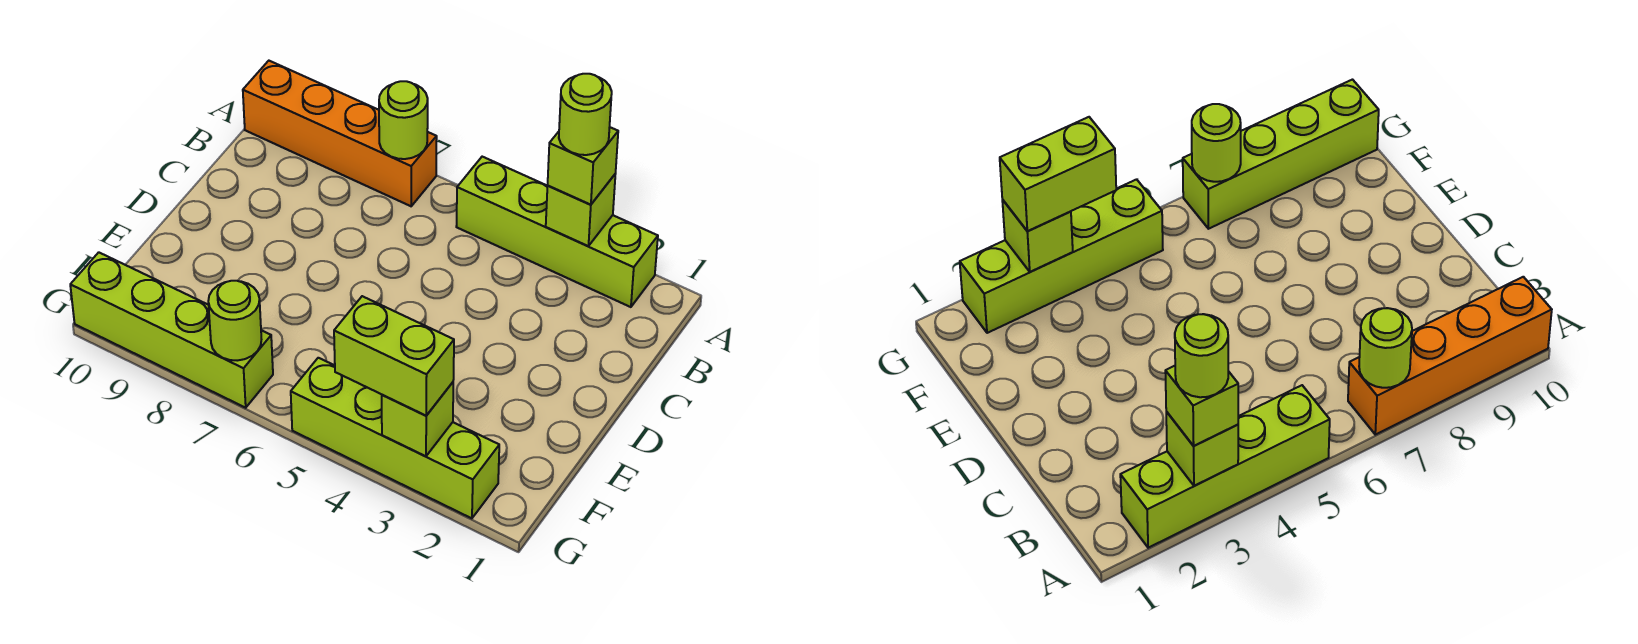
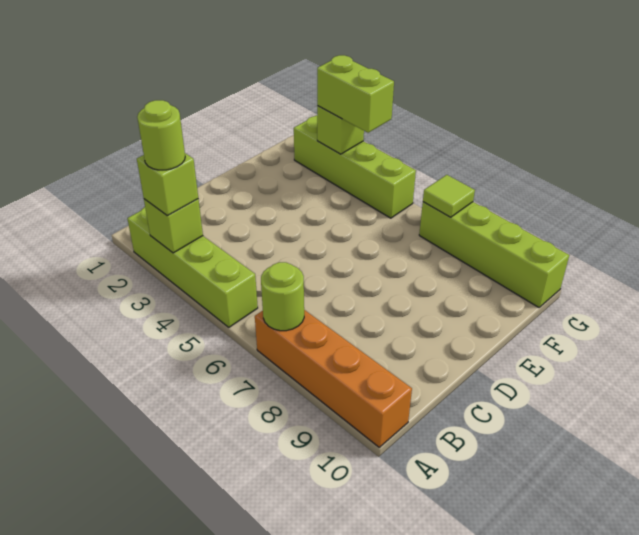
lime 1x1 round brick [208,281,261,361] -> lime 1x1 tile [423,175,475,217]

